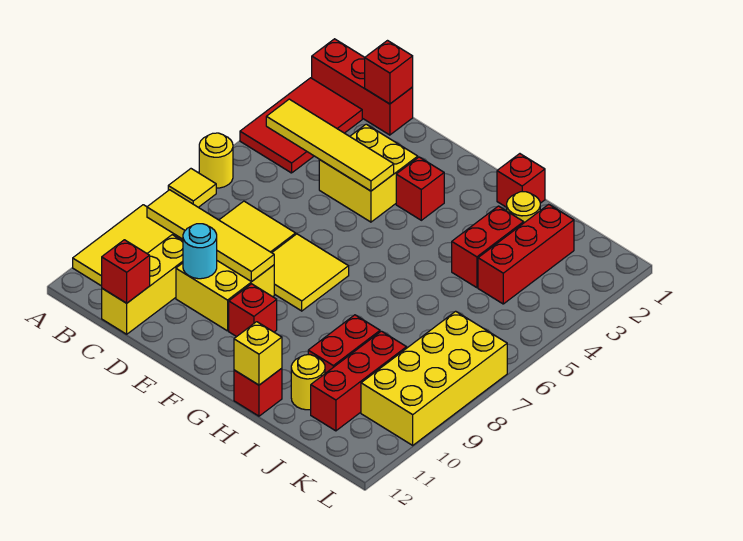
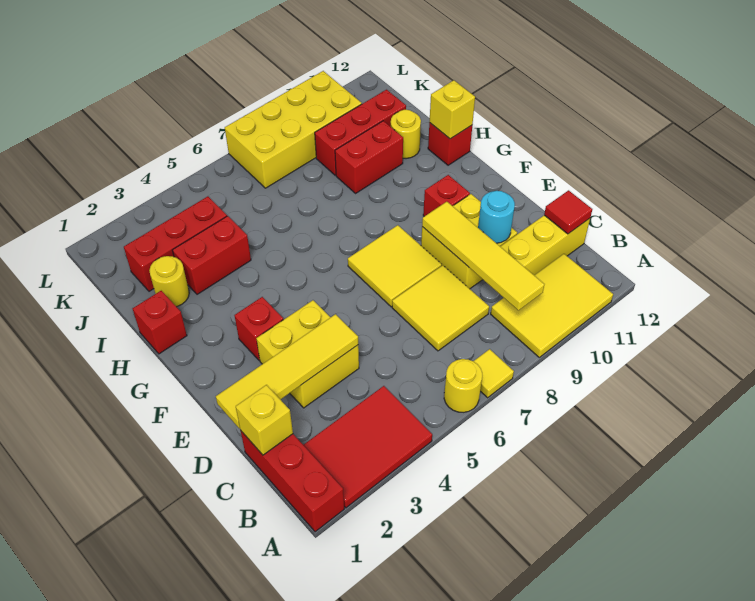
yellow 1x4 tile [266,99,394,191] -> yellow 1x4 tile turned to [216,314,358,428]
red 1x1 brick [365,41,413,104] -> yellow 1x1 brick [236,385,293,455]
red 1x1 brick [102,240,150,303] -> red 1x1 tile [544,190,592,234]

